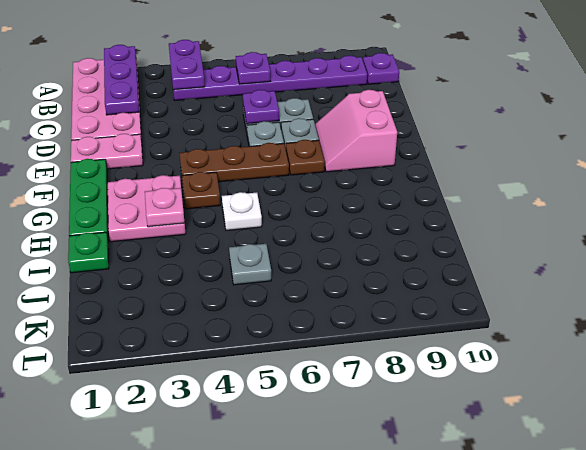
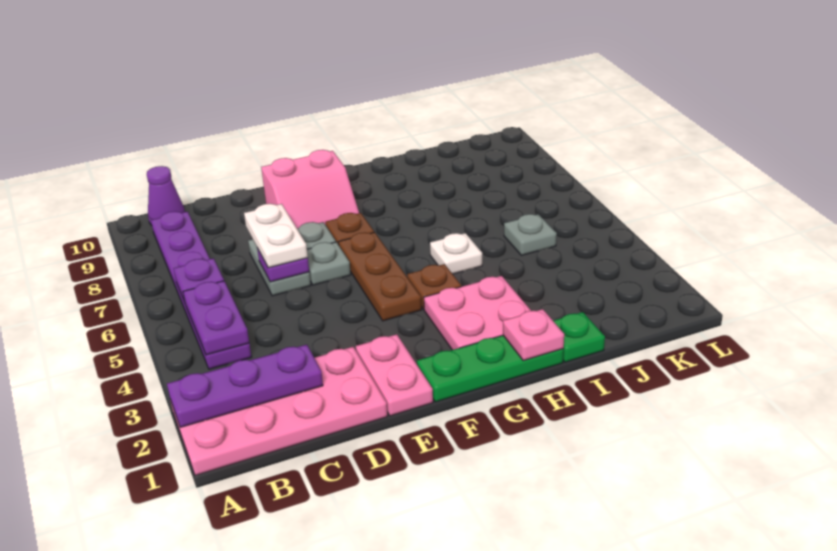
purple 1x2 plate [169,40,205,90] -> purple 1x2 plate turned to [183,281,249,355]
purple 1x1 plate [363,53,399,84] -> purple 1x1 cone [147,166,185,226]
none -> white 1x2 plate [244,204,308,268]
pink 1x1 plate [145,188,185,227] -> pink 1x1 plate moved to [503,309,564,361]

